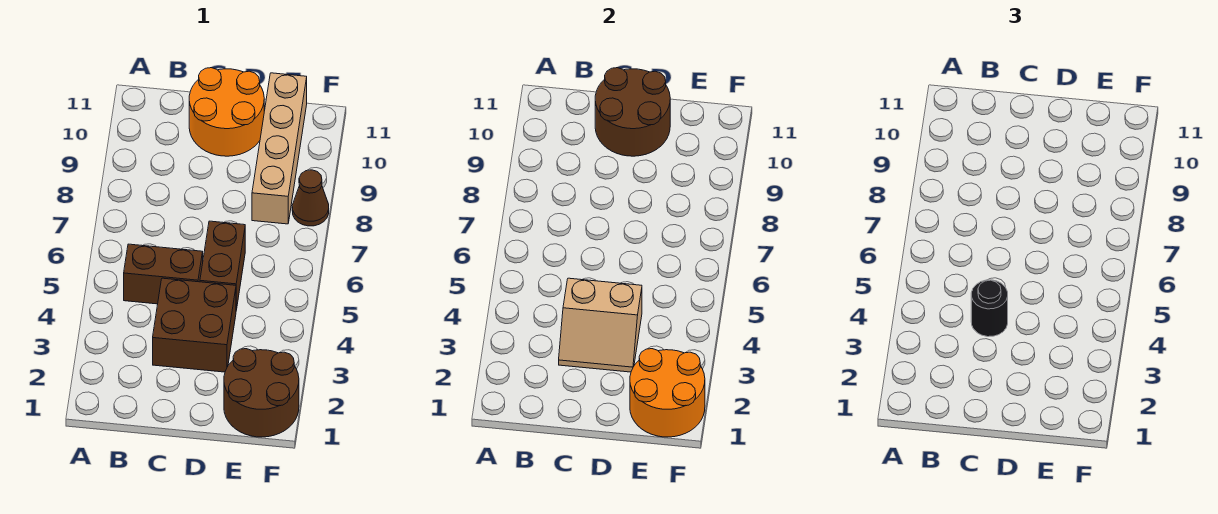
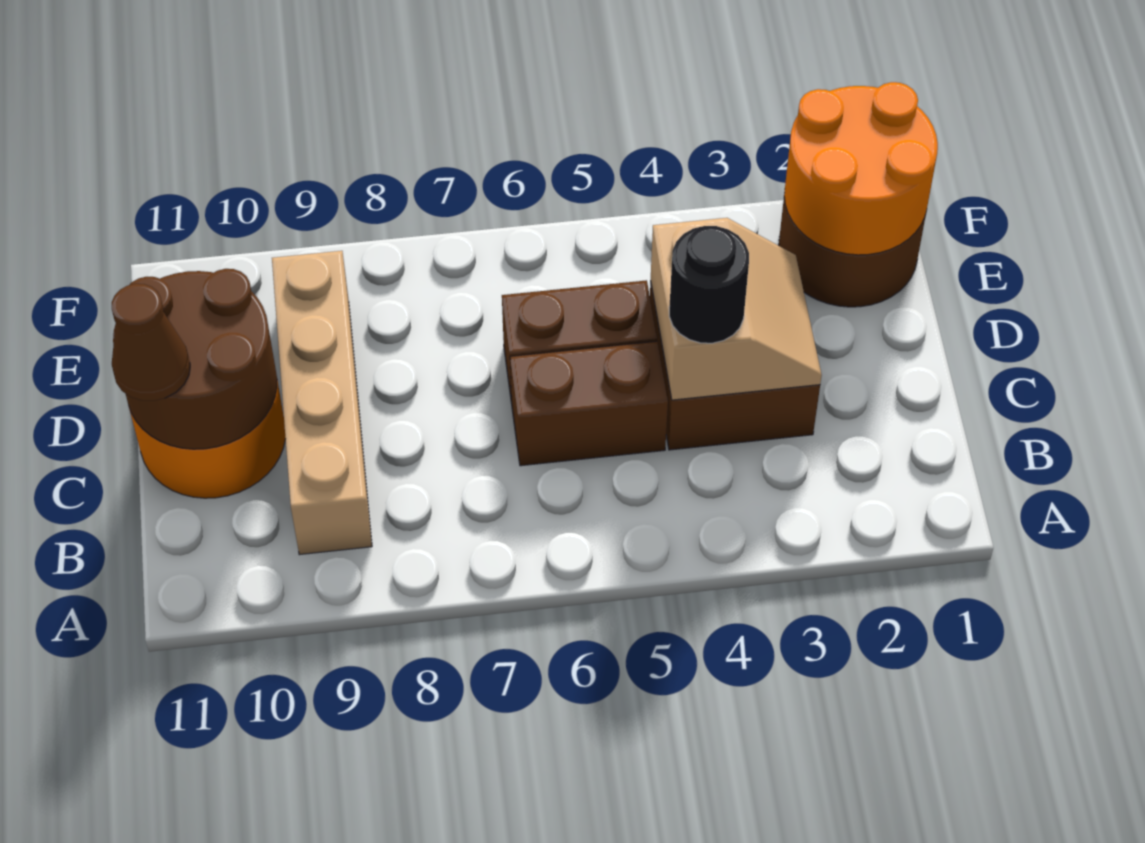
brown 1x2 brick [124,244,203,304] -> brown 1x2 brick turned to [510,341,668,466]
tan 1x4 brick [252,73,307,224] -> tan 1x4 brick turned to [272,251,372,555]
brown 1x1 cone [292,170,329,226] -> brown 1x1 cone moved to [112,284,190,401]

